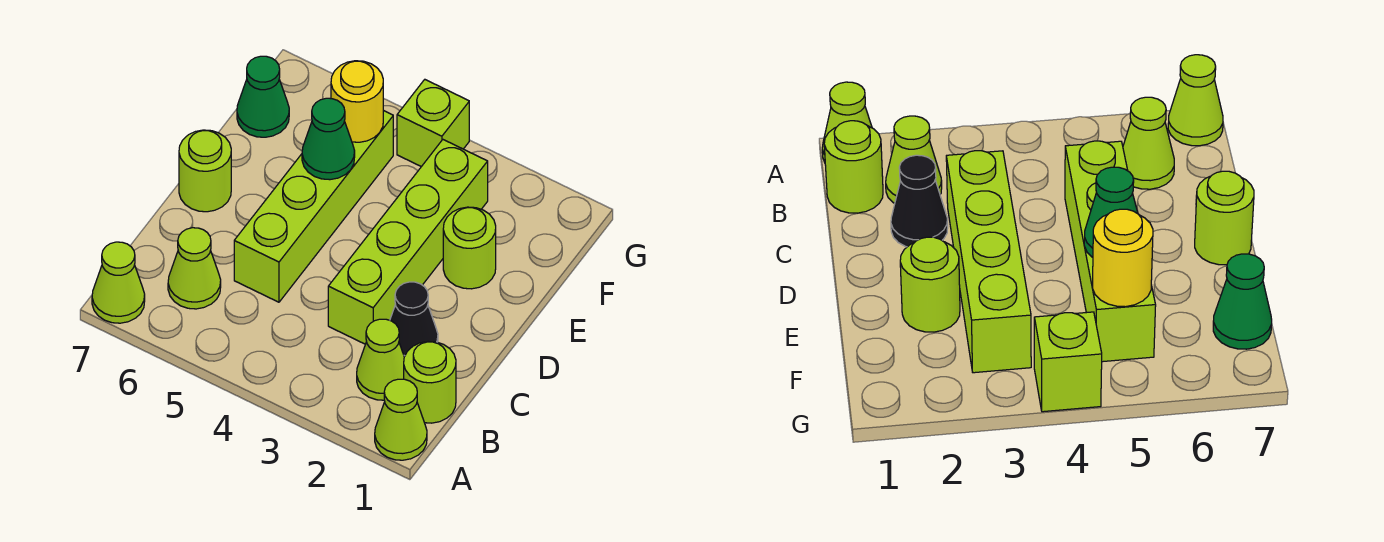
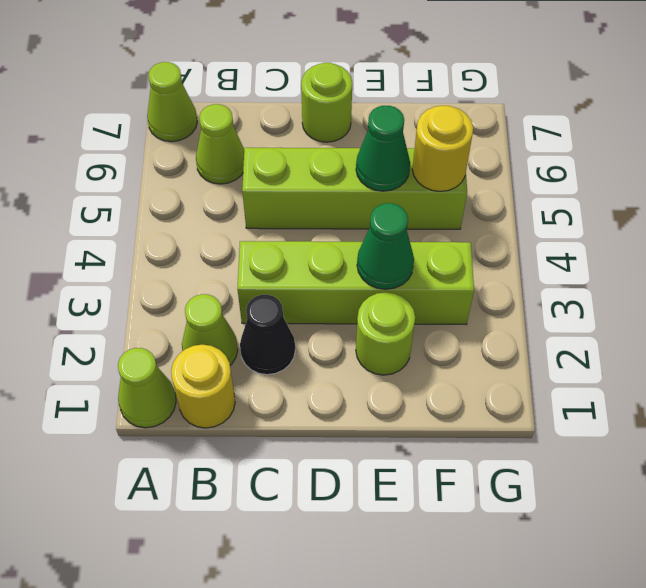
lime 1x1 round brick [404,341,456,423] -> yellow 1x1 round brick [171,345,235,428]
green 1x1 cone [237,56,289,137] -> green 1x1 cone moved to [357,203,414,289]
lime 1x1 brick [397,80,469,167] -> none

